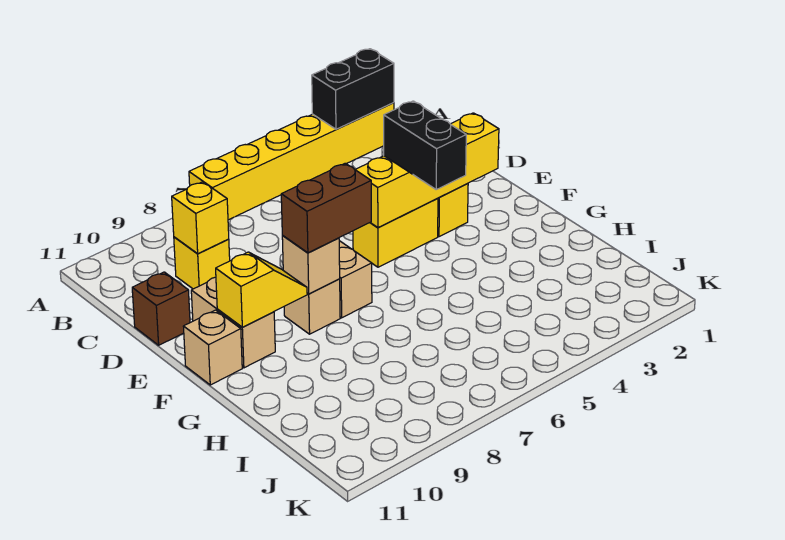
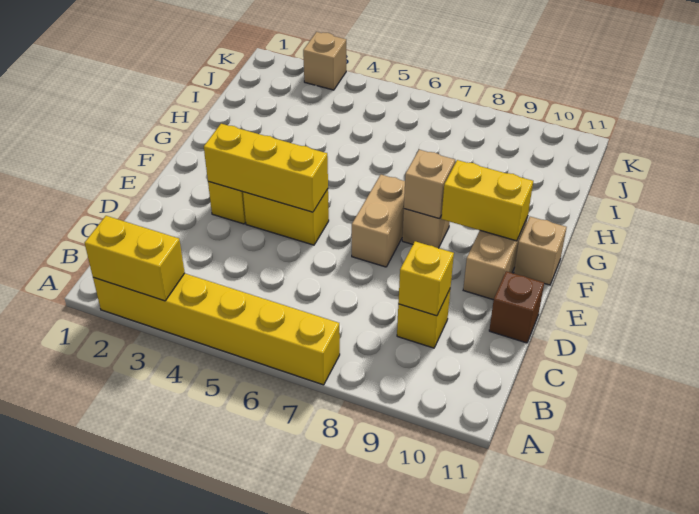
black 1x2 brick [312,49,394,129] -> yellow 1x2 brick [85,216,185,301]
yellow 1x4 brick [355,113,499,227] -> yellow 1x3 brick [204,124,328,212]
black 1x2 brick [384,101,466,189] -> none
brown 1x2 brick [281,163,371,253] -> none
yellow 1x2 slope [216,252,307,327] -> yellow 1x2 brick [441,160,533,241]
none -> tan 1x1 brick [303,32,346,90]

